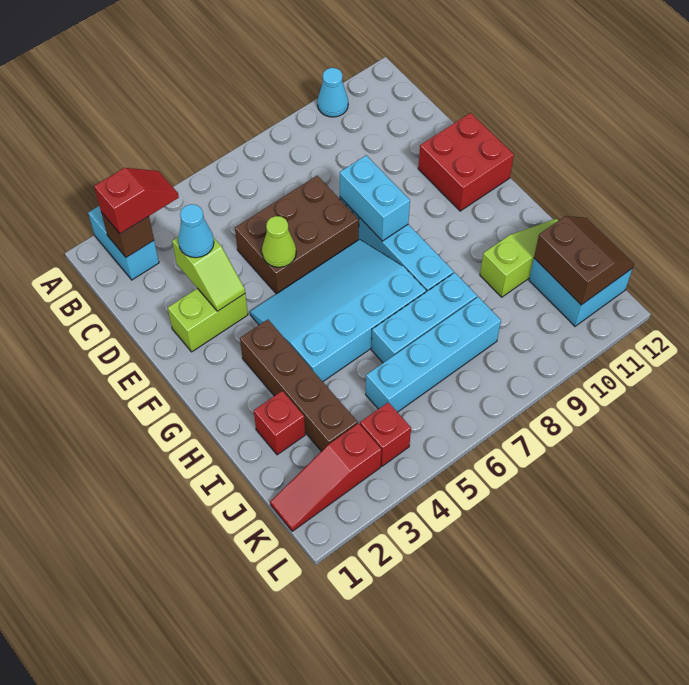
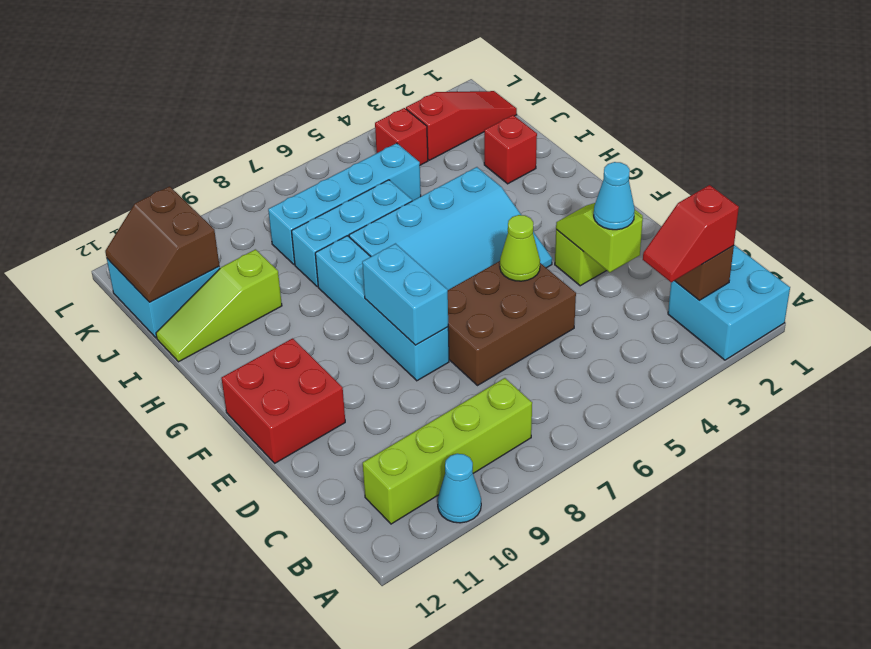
cyan 1x2 brick [88,206,159,280] -> cyan 2x2 brick [668,245,790,360]
none -> lime 1x4 brick [363,378,532,524]
brown 1x4 brick [240,320,358,452] -> none

